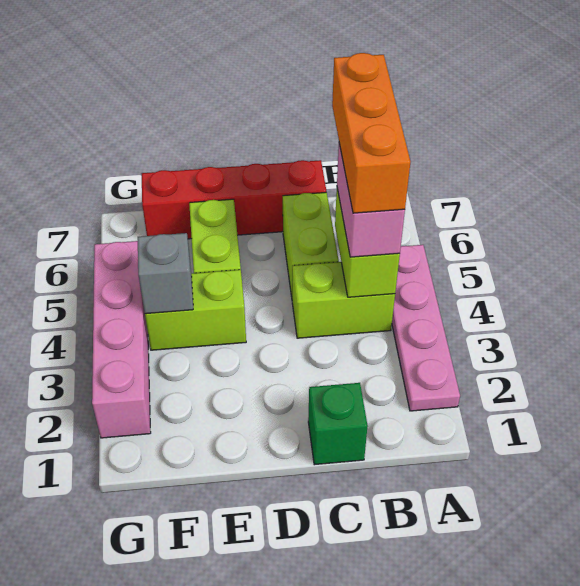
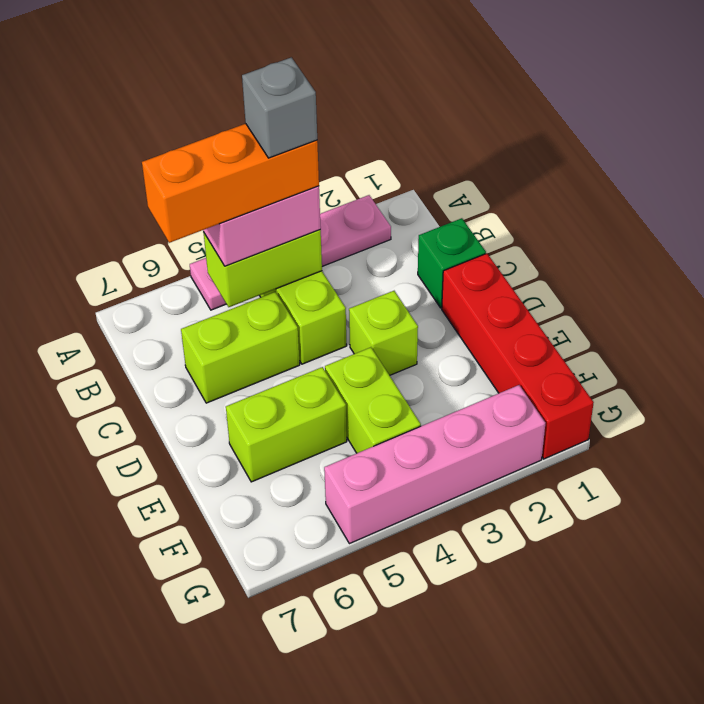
red 1x4 brick [142,160,326,239] -> red 1x4 brick moved to [442,253,594,459]
none -> lime 1x1 brick [349,291,418,375]
grey 1x1 brick [138,233,193,314] -> grey 1x1 brick moved to [242,57,317,158]

